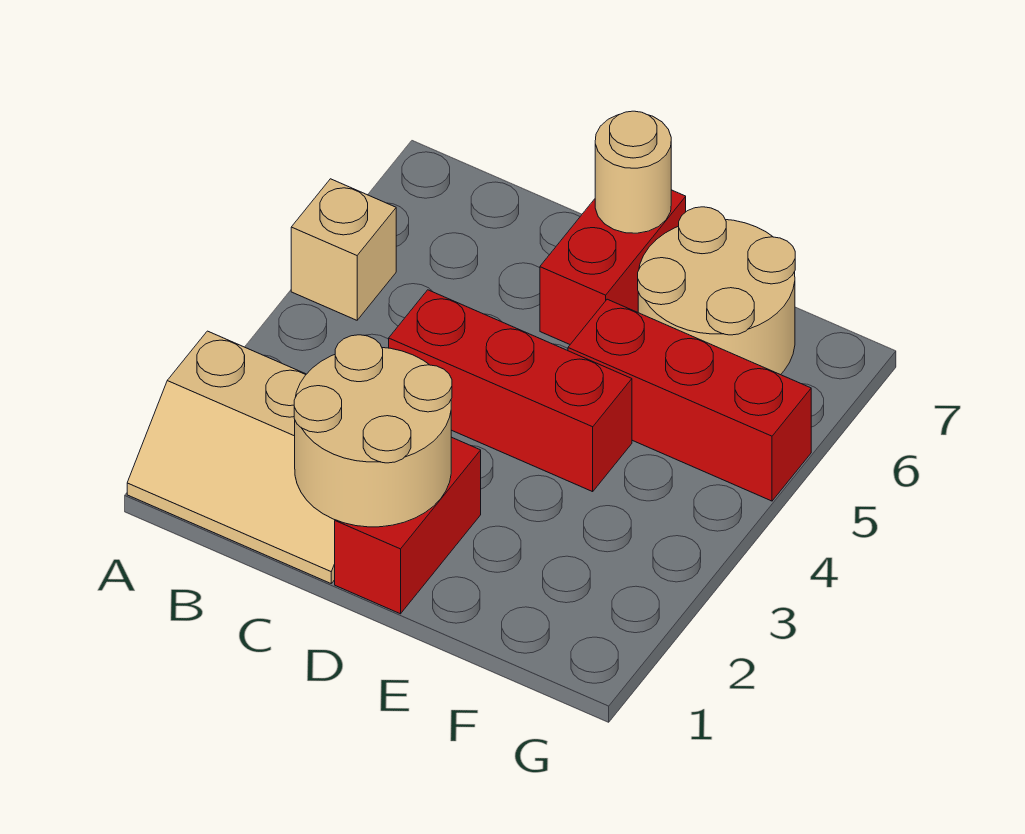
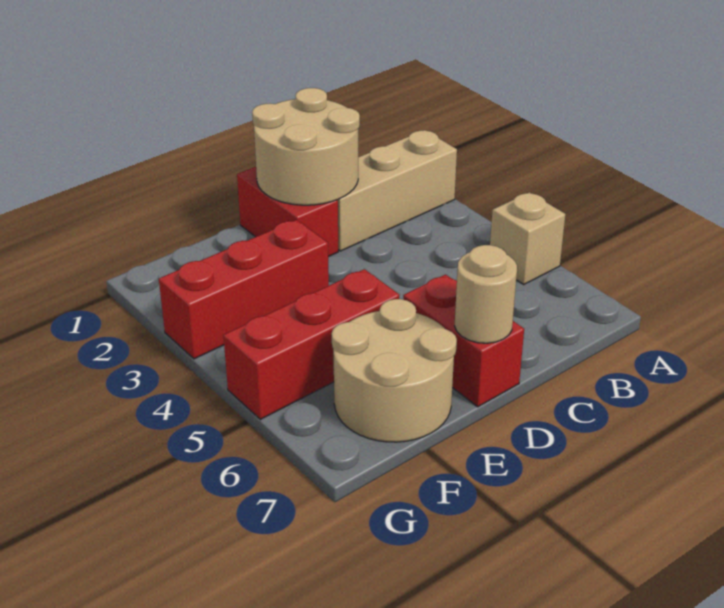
red 1x3 brick [389,290,632,492] -> red 1x3 brick moved to [159,220,329,359]

